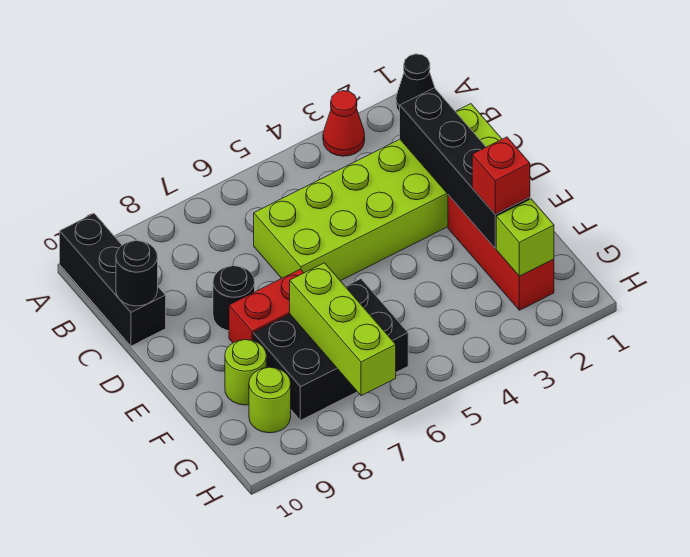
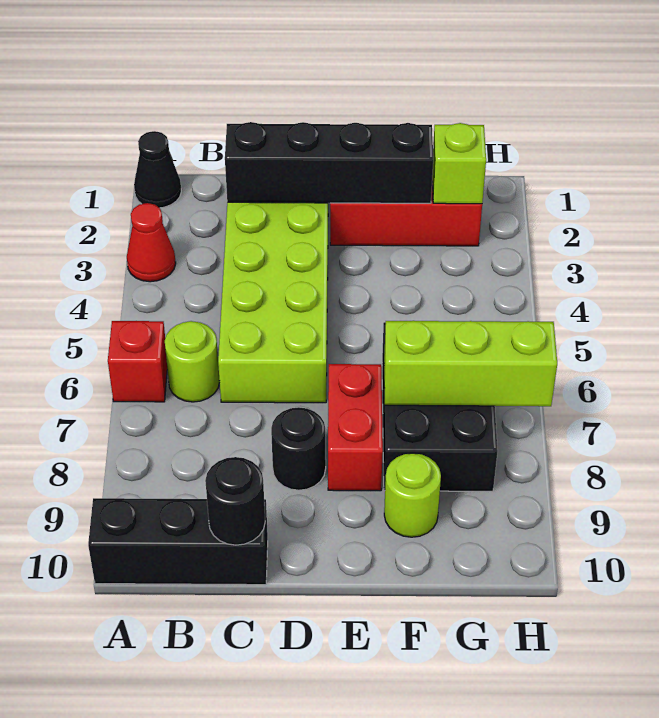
red 1x1 brick [472,137,530,214] -> red 1x1 brick moved to [108,321,167,402]
lime 1x1 round brick [249,367,291,433] -> lime 1x1 round brick moved to [165,321,220,402]

